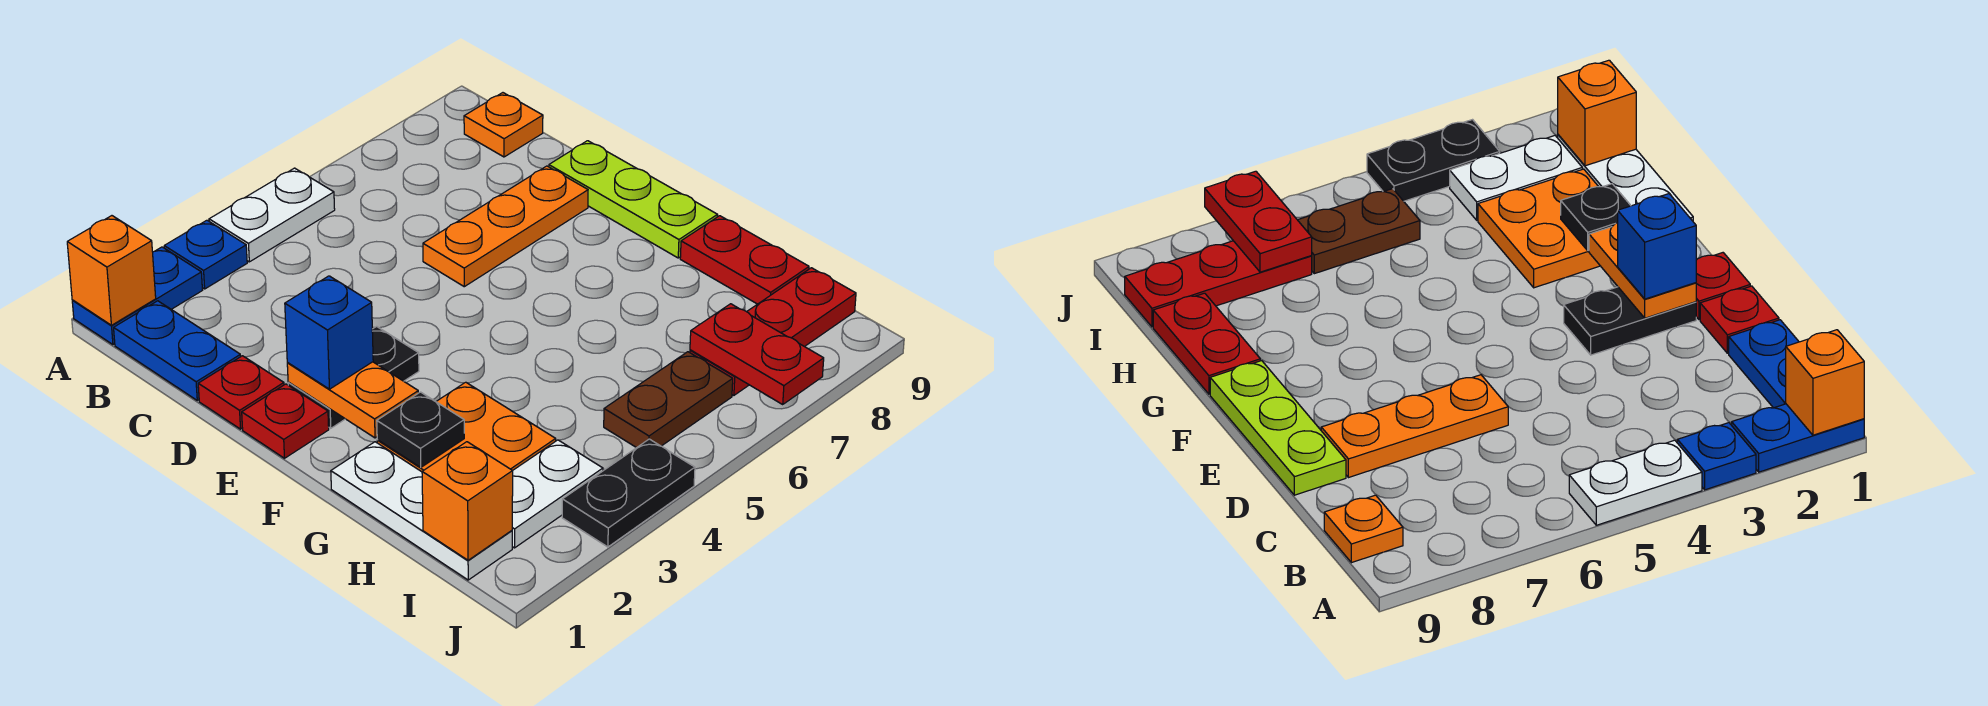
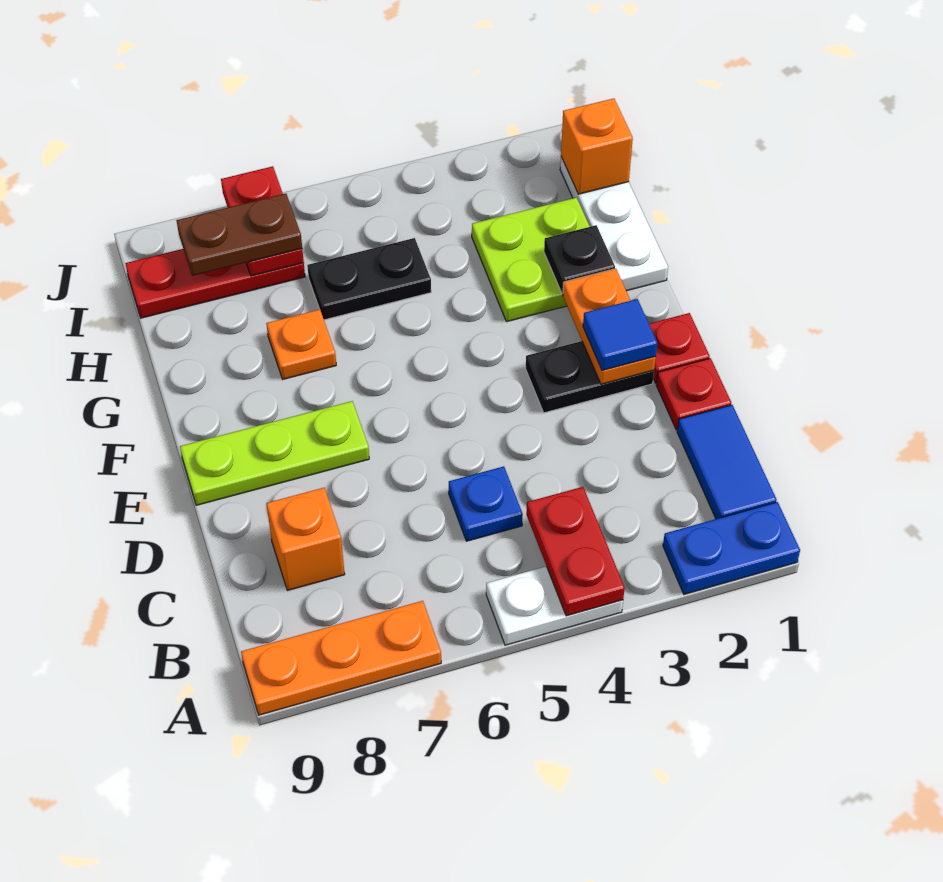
orange 1x1 brick [67,216,156,325] -> orange 1x1 brick moved to [266,488,345,590]
blue 1x1 plate [164,220,247,289] -> blue 1x1 plate moved to [449,466,523,541]
blue 1x2 plate [114,301,241,400] -> blue 1x2 tile [677,405,777,519]
orange 1x1 plate [464,93,543,157] -> orange 1x1 plate moved to [266,309,336,379]
orange 1x3 plate [423,166,588,287] -> orange 1x3 plate moved to [241,601,441,715]
lime 1x3 plate [549,141,717,258] -> lime 1x3 plate turned to [180,401,369,505]
blue 1x1 brick [285,276,373,389] -> blue 1x1 tile [583,299,657,370]
orange 2x2 plate [377,382,556,472] -> lime 2x2 plate [472,198,590,322]
red 1x2 plate [680,216,809,304] -> red 1x2 plate moved to [526,487,625,616]
white 1x2 plate [512,440,603,548] -> none
brown 1x2 plate [604,352,733,448] -> brown 1x2 plate moved to [176,194,302,276]
black 1x2 plate [562,439,695,547] -> black 1x2 plate moved to [307,238,431,320]

